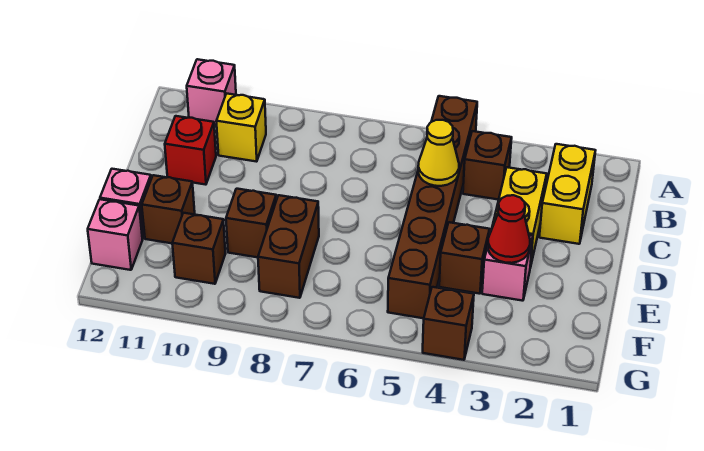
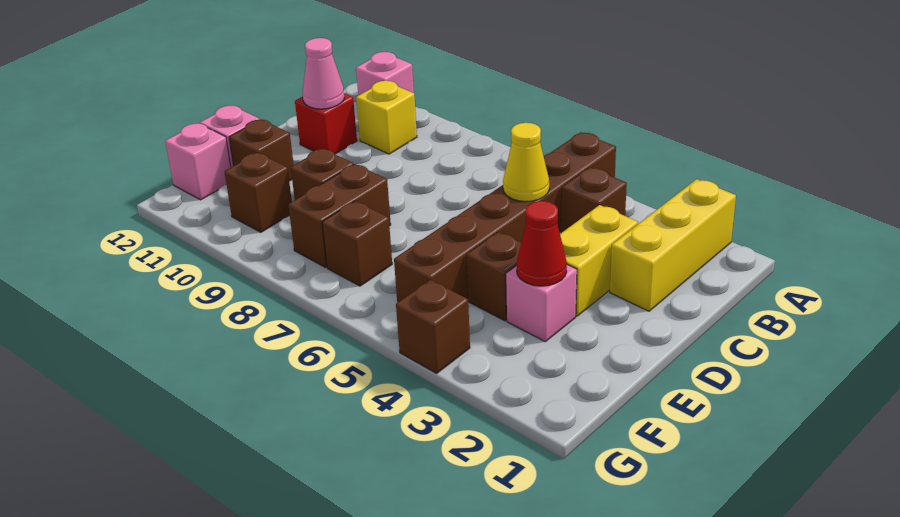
yellow 1x2 brick [539,144,596,244] -> yellow 1x3 brick [610,179,736,311]
none -> pink 1x1 cone [303,38,344,109]
none -> brown 1x1 brick [322,201,392,286]

